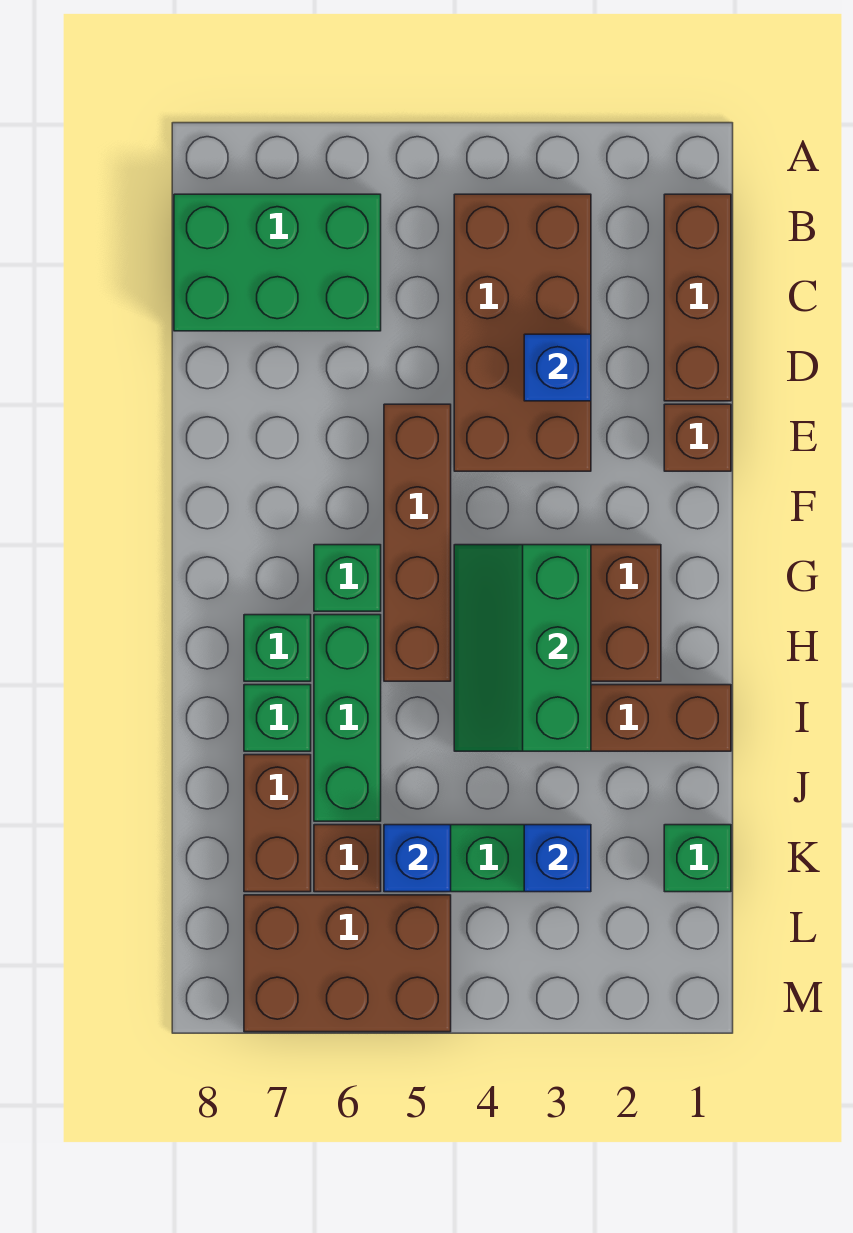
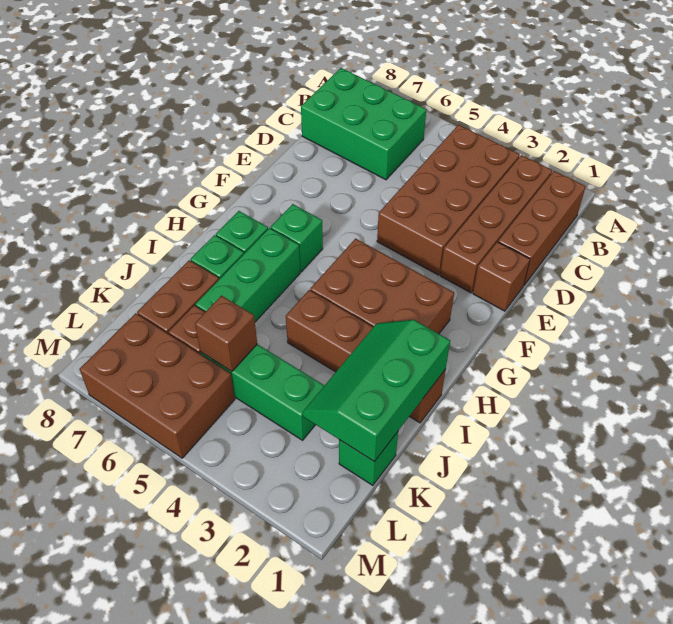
blue 1x1 brick [524,334,591,401] -> none
brown 1x4 brick [384,404,451,681] -> brown 1x4 brick moved to [440,155,552,293]
green 2x3 slope [454,545,591,751] -> green 2x3 slope moved to [303,320,450,462]
blue 1x1 brick [524,825,591,892] -> none
blue 1x1 brick [384,825,451,892] -> brown 1x1 brick [195,296,257,372]

